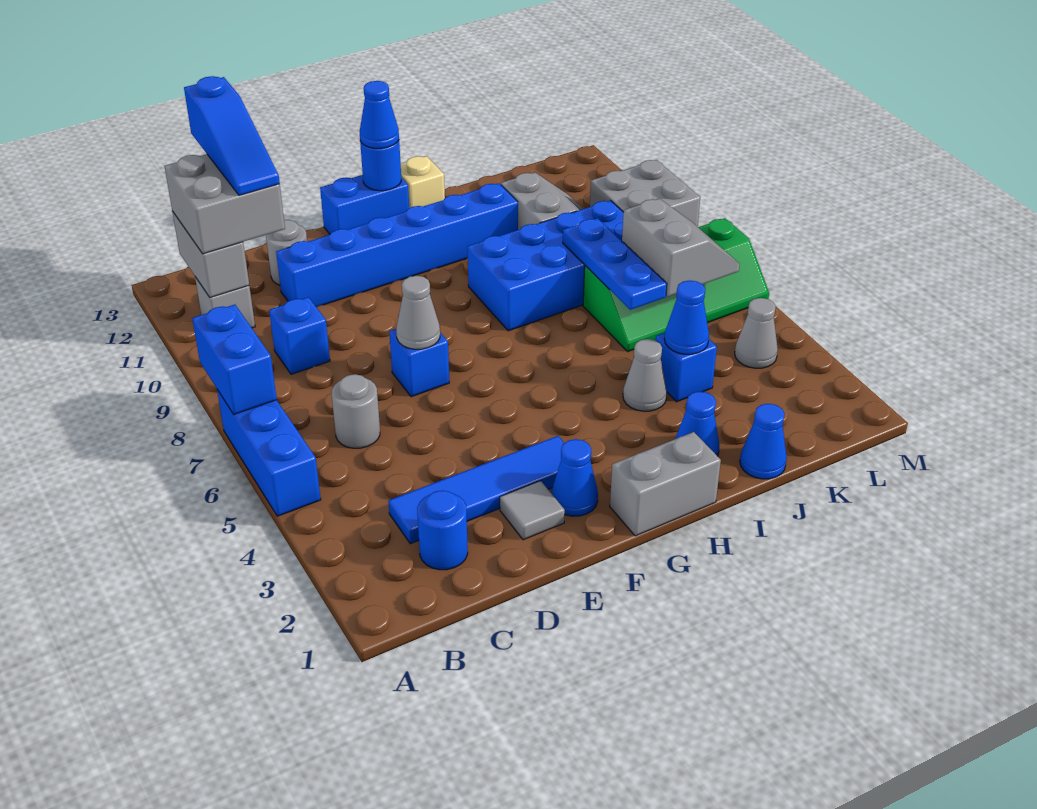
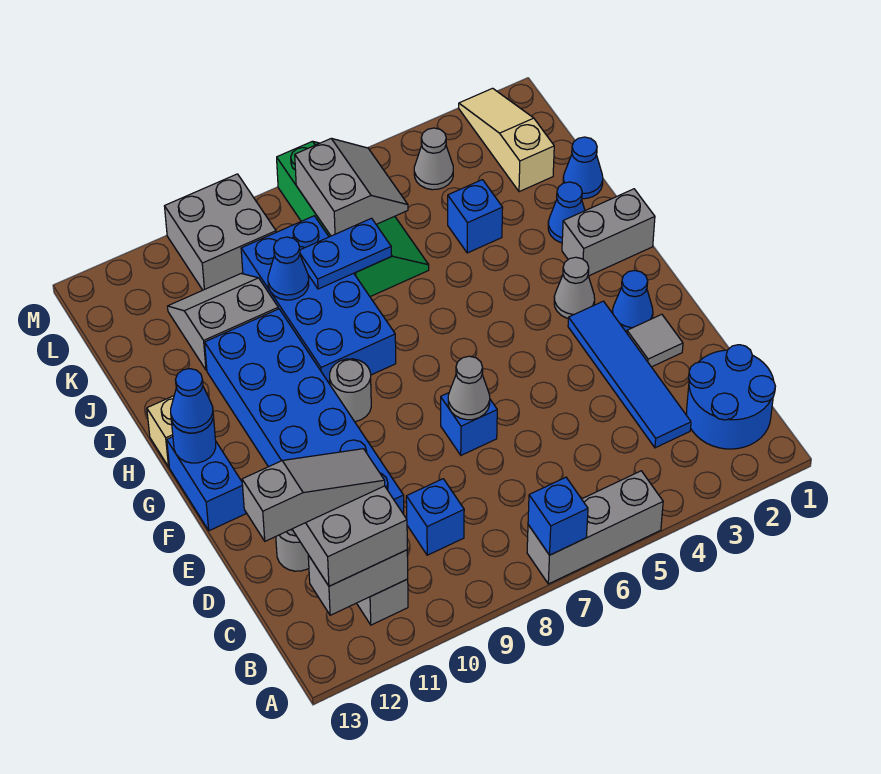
blue 1x3 brick [217,390,321,516] -> grey 1x3 brick [527,471,663,584]
blue 1x2 brick [192,305,277,414] -> blue 1x1 brick [528,477,588,555]
blue 1x1 round brick [417,490,468,570] -> blue 2x2 round brick [687,345,775,449]
grey 1x1 round brick [332,374,380,448] -> grey 1x1 round brick moved to [330,359,371,422]
blue 1x3 slope [184,76,280,195] -> grey 1x3 slope [242,449,385,541]
blue 1x6 brick [276,183,518,307] -> blue 2x6 brick [205,309,404,514]
grey 1x2 brick [610,432,721,536] -> grey 1x2 brick turned to [562,189,655,276]
grey 1x1 cone [623,339,667,411] -> grey 1x1 cone moved to [554,257,595,318]
blue 1x1 cone [664,280,709,354] -> blue 1x1 cone moved to [268,237,309,300]
blue 1x3 plate [563,218,667,310] -> blue 1x2 plate [300,218,391,289]
none -> tan 1x3 slope [459,88,554,192]
grey 2x2 slope [622,198,739,296] -> grey 2x2 slope turned to [295,138,408,236]

